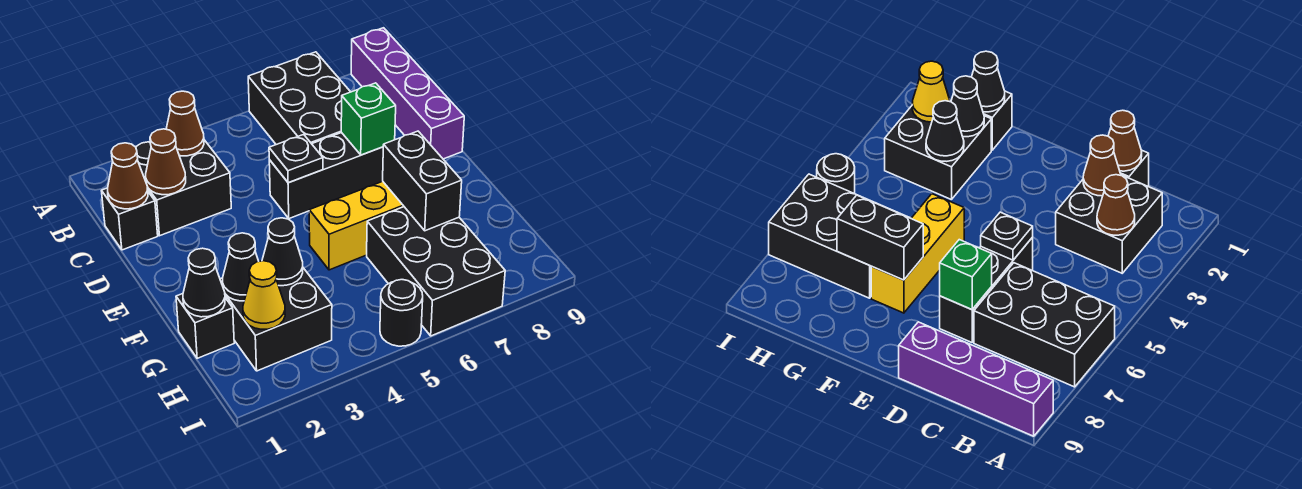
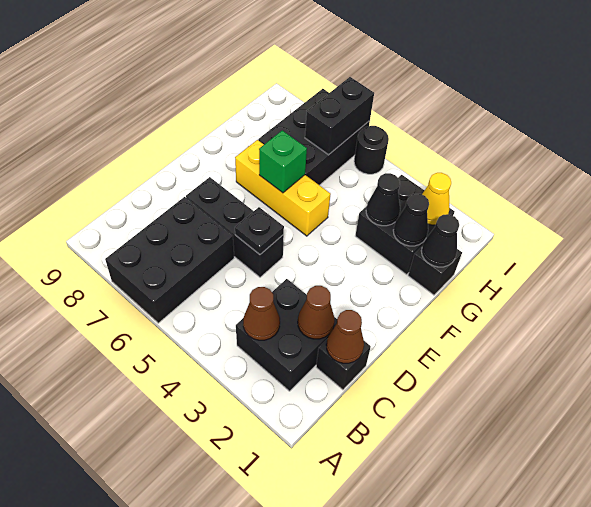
purple 1x4 brick [351,28,464,159] -> none
green 1x1 brick [341,83,396,155] -> green 1x1 brick moved to [259,130,307,193]
black 1x2 brick [383,131,462,231] -> black 1x2 brick moved to [305,77,374,155]

